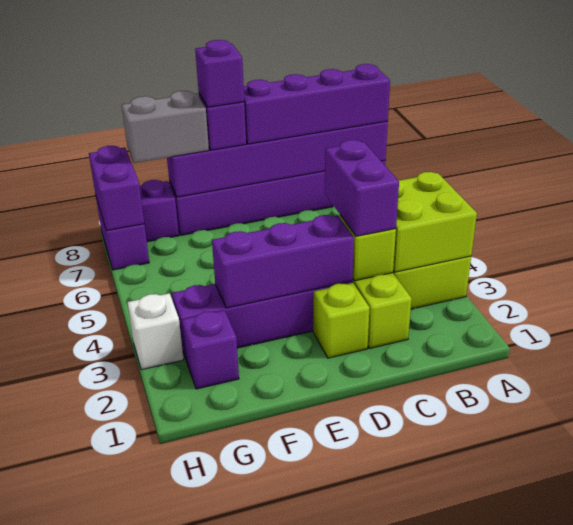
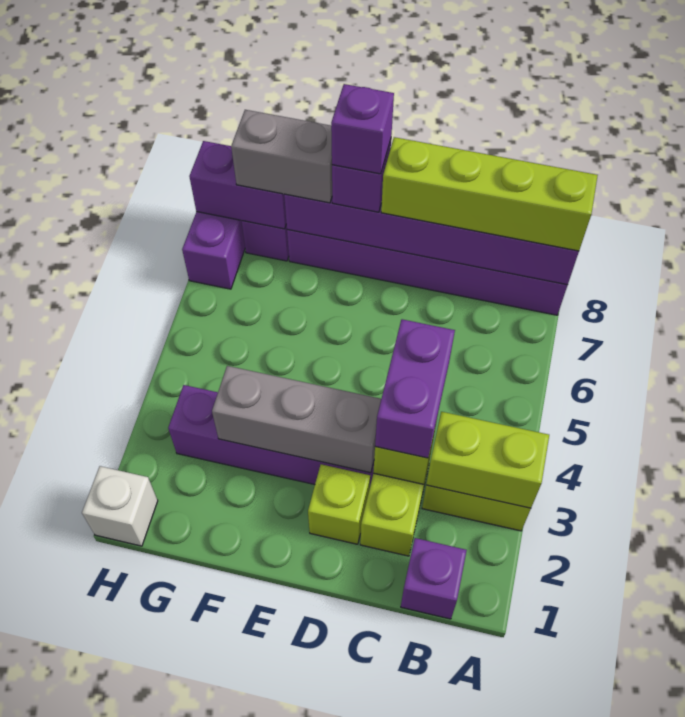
lime 2x2 brick [393,172,477,272] -> lime 1x2 brick [426,412,549,508]
purple 1x4 brick [244,64,390,144] -> lime 1x4 brick [381,137,598,251]
purple 1x3 brick [212,215,354,308] -> grey 1x3 brick [212,366,381,473]
purple 1x1 brick [182,310,239,389] -> purple 1x1 brick moved to [401,538,467,619]
white 1x1 brick [127,293,184,370] -> white 1x1 brick moved to [82,466,158,546]
purple 1x2 brick [89,146,144,231] -> purple 1x2 brick turned to [189,141,286,229]

